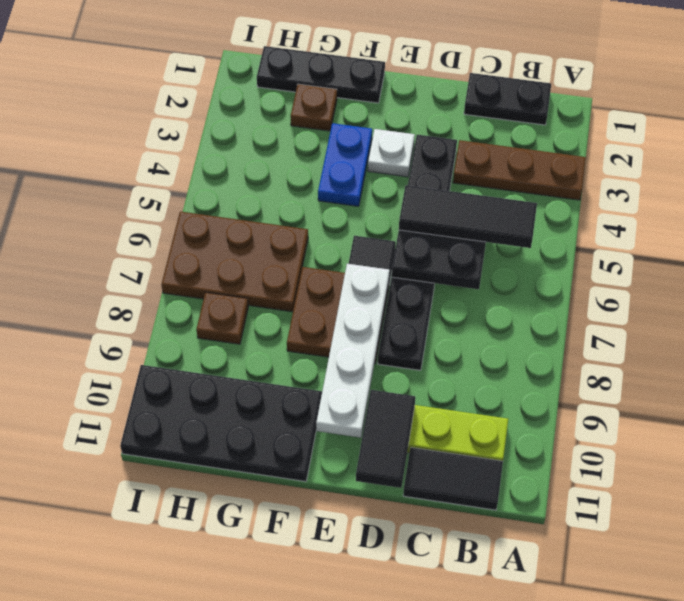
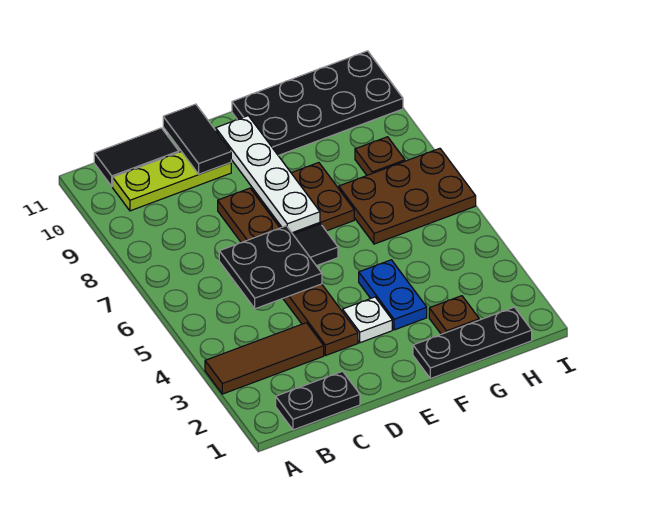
brown 1x3 plate [453,140,586,200] -> brown 1x3 tile [205,323,324,394]
black 1x3 tile [399,185,537,248] -> none
black 1x6 plate [378,135,457,370] -> brown 1x6 plate [218,188,358,356]

